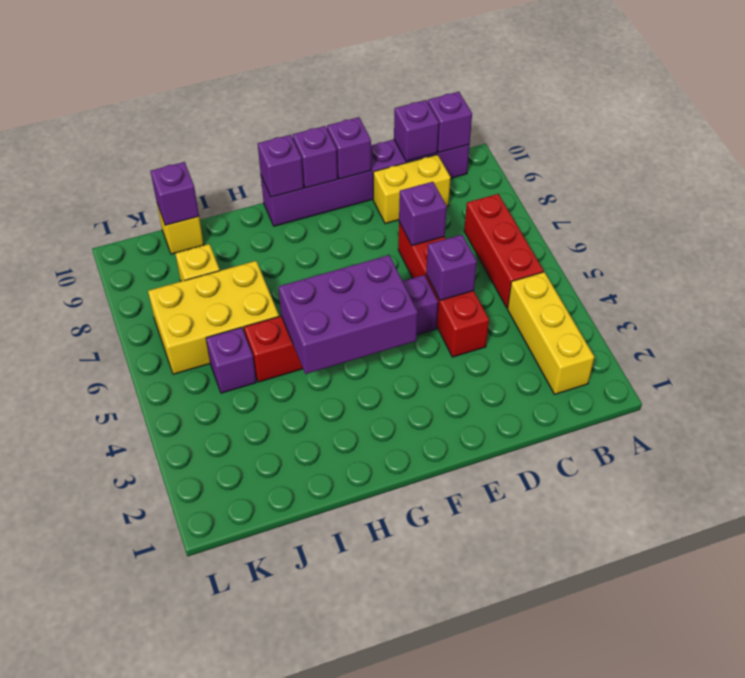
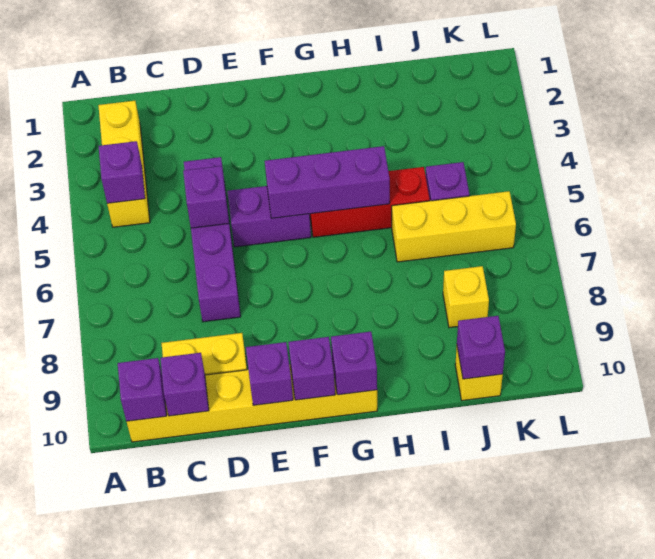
red 1x3 brick [464,194,544,308] -> none
purple 1x6 brick [261,139,470,226] -> yellow 1x6 brick [127,365,377,442]
red 1x4 brick [398,222,489,357] -> purple 1x4 brick [184,157,241,322]
purple 1x1 brick [399,182,447,246] -> purple 1x1 brick moved to [99,141,145,203]
purple 2x3 brick [279,255,418,374] -> purple 1x3 brick [265,146,390,218]
yellow 2x3 brick [148,261,279,374] -> yellow 1x3 brick [392,191,516,262]

